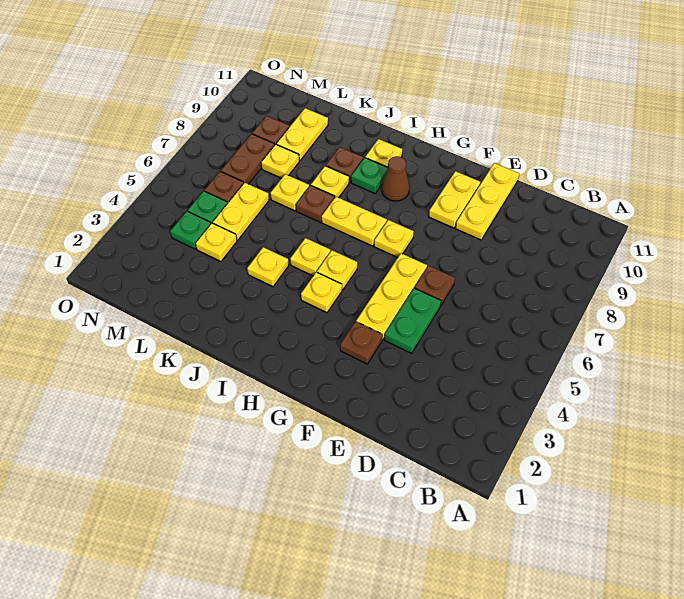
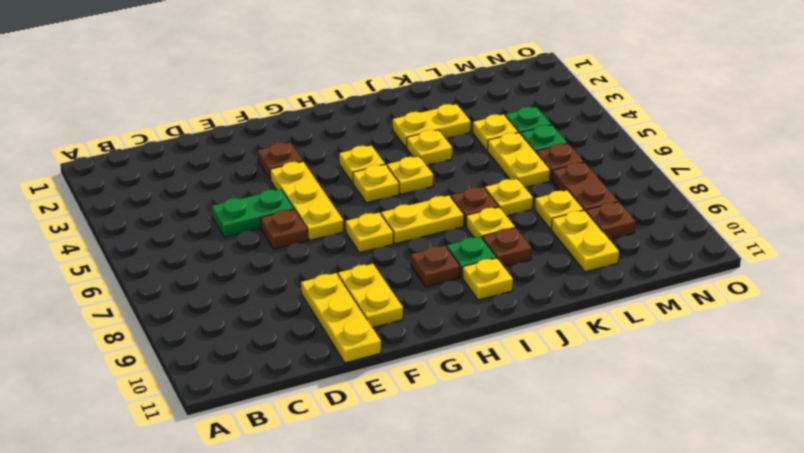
green 1x2 plate [384,288,441,353] -> green 1x2 plate turned to [212,189,294,237]
brown 1x1 cone [382,156,409,201] -> brown 1x1 plate [411,246,460,287]
none -> yellow 1x2 plate [393,104,471,148]

